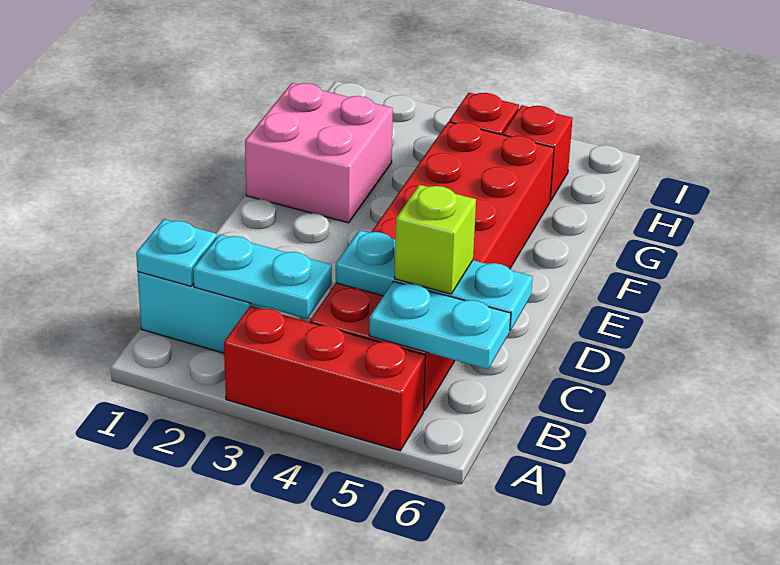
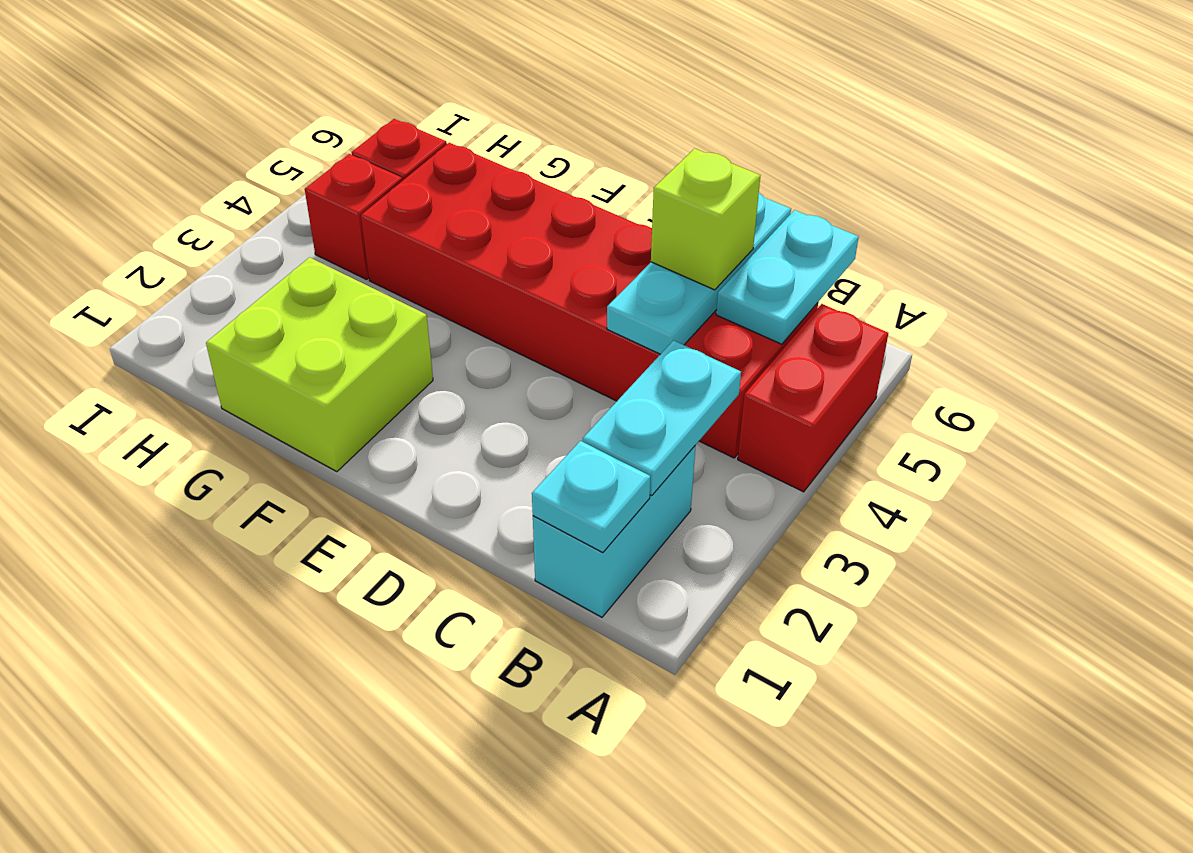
red 1x3 brick [224,306,426,451] -> red 1x2 brick [738,304,888,492]
pink 2x2 brick [245,83,393,223] -> lime 2x2 brick [206,257,433,472]

